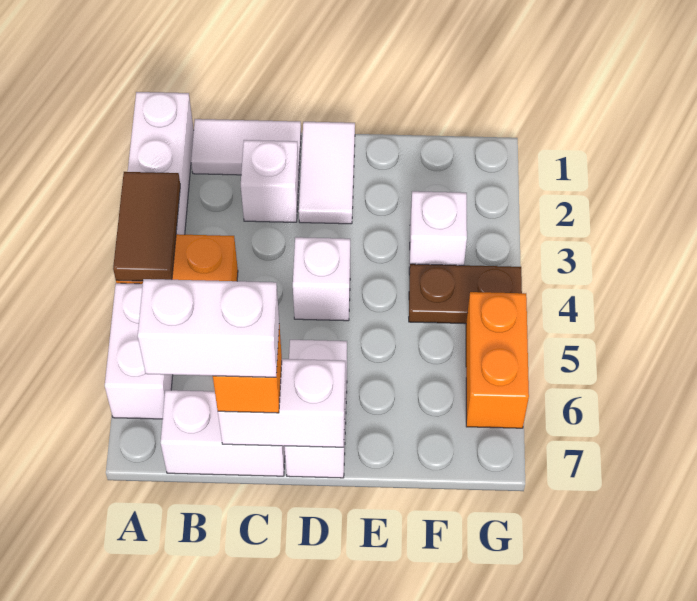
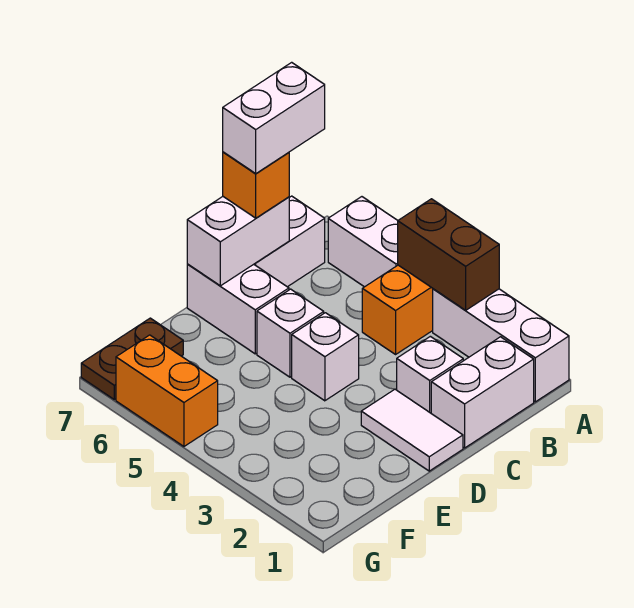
brown 1x2 tile [113,172,180,281] -> brown 1x2 brick [398,199,499,310]
white 1x2 tile [191,119,301,175] -> white 1x2 brick [431,337,534,448]
white 1x1 brick [409,191,467,273] -> white 1x1 brick moved to [257,289,324,377]
brown 1x2 plate [409,264,522,324] -> brown 1x2 plate moved to [81,318,183,400]

